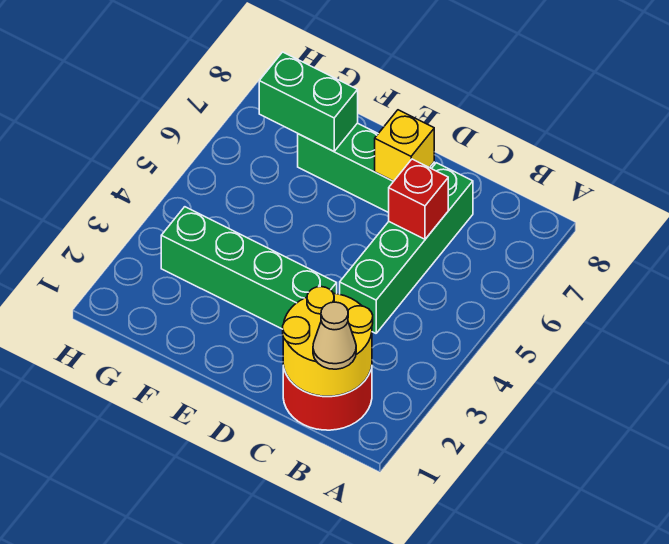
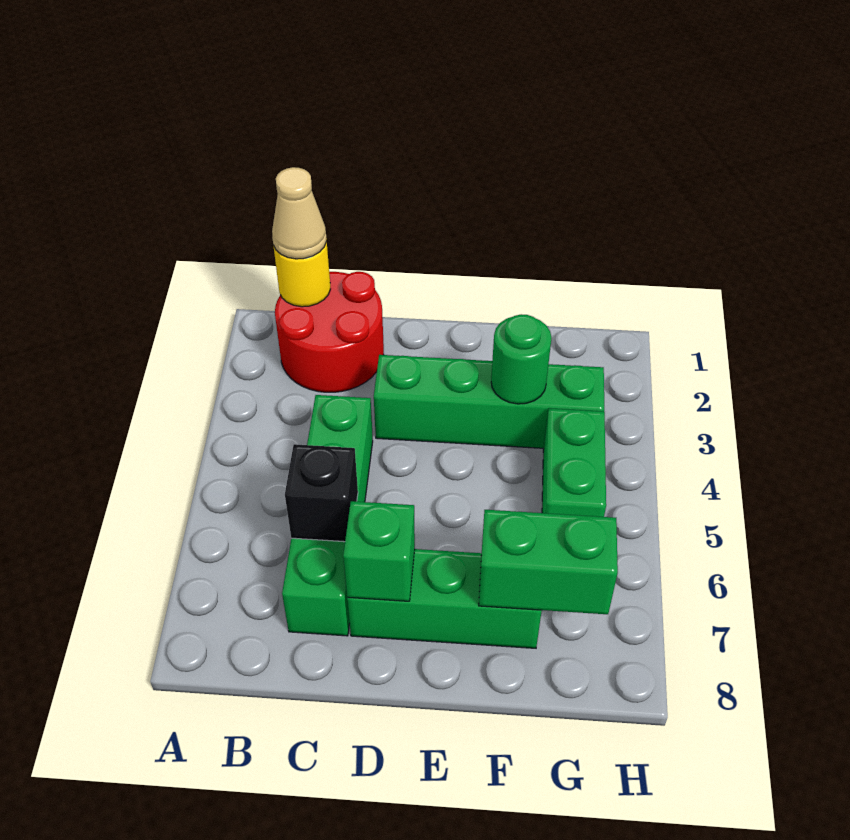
yellow 2x2 round brick [283,287,373,396] -> yellow 1x1 round brick [274,239,330,307]
red 1x1 brick [389,159,448,239] -> black 1x1 brick [285,444,358,542]
yellow 1x1 brick [375,110,434,181] -> green 1x1 brick [343,501,415,601]
none -> green 1x1 round brick [491,314,551,404]
none -> green 1x2 brick [542,408,606,517]

